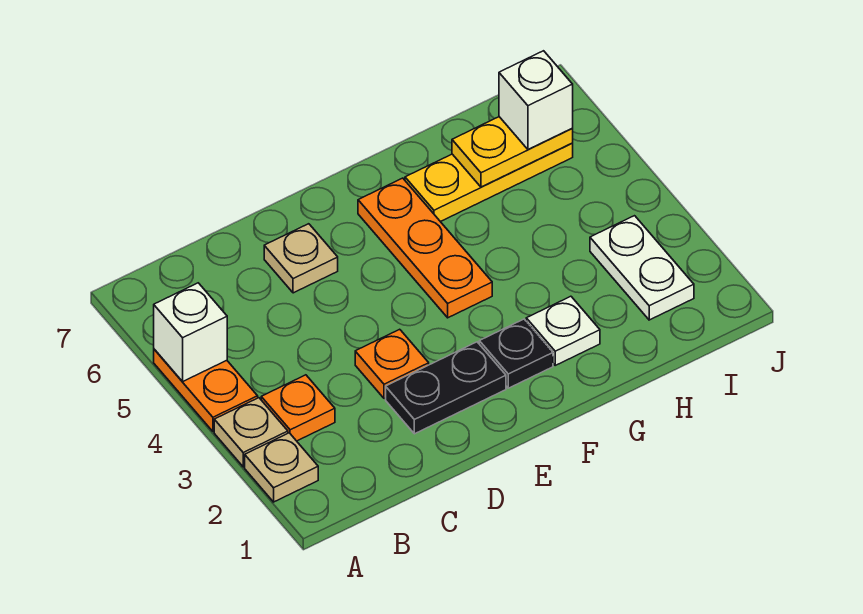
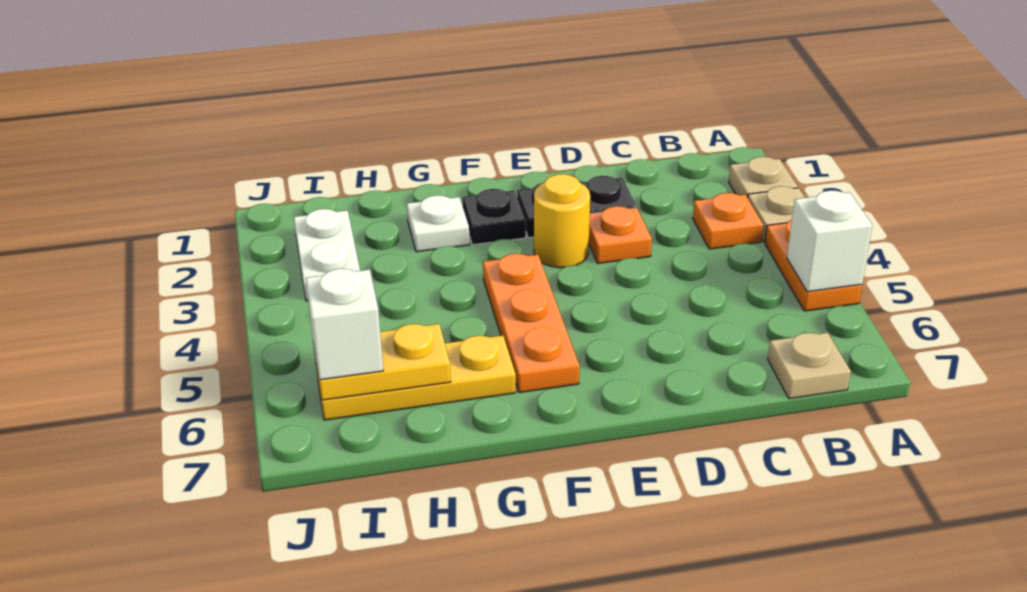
tan 1x1 plate [264,224,338,293] -> tan 1x1 plate moved to [768,332,851,399]
none -> yellow 1x1 round brick [534,174,590,268]

